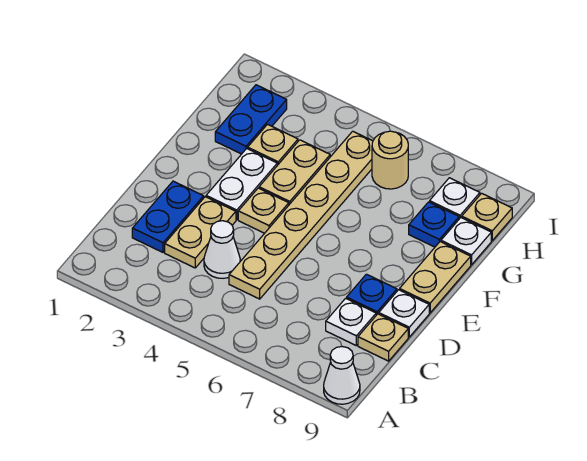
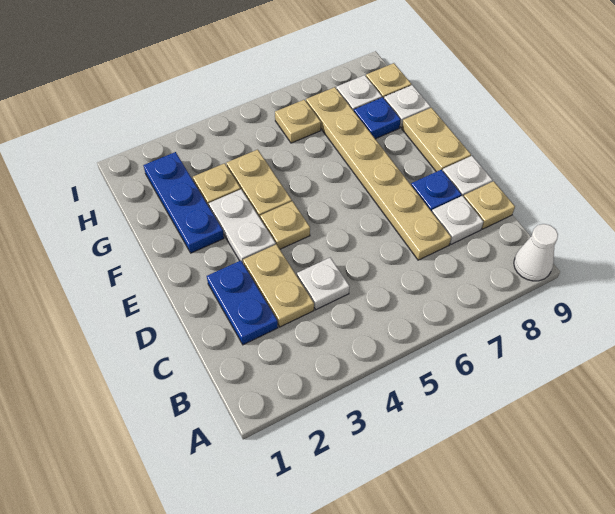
white 1x1 cone [204,221,240,278] -> white 1x1 plate [297,258,350,310]
tan 1x6 plate [229,131,373,299] -> tan 1x6 plate moved to [306,87,451,260]
blue 1x2 plate [215,85,287,154] -> blue 1x3 plate [143,152,224,253]
tan 1x1 round brick [372,131,408,189] -> tan 1x1 plate [275,100,321,143]

